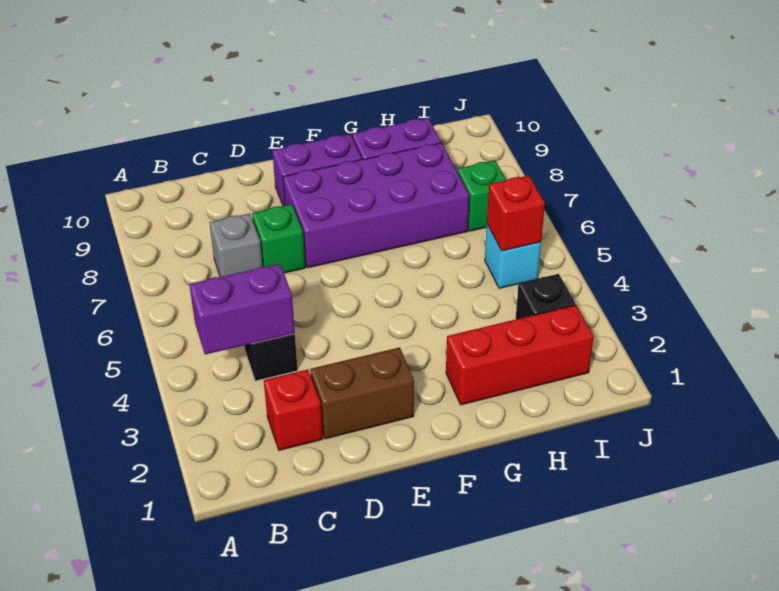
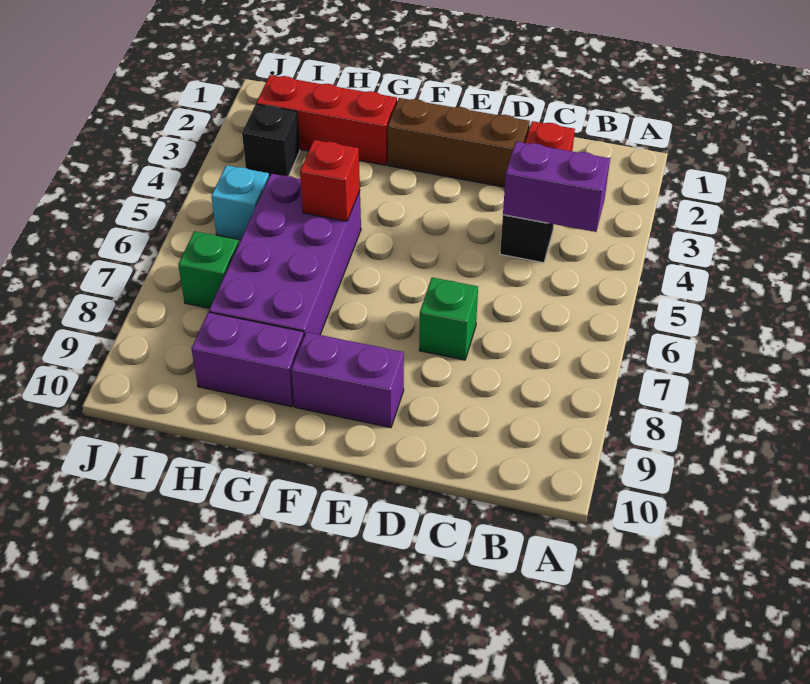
grey 1x1 brick [209,213,263,277] -> none
brown 1x2 brick [310,347,414,439] -> brown 1x3 brick [388,98,530,187]
purple 2x4 brick [283,143,469,268] -> purple 2x4 brick turned to [209,174,361,336]
red 1x1 brick [487,175,545,251] -> red 1x1 brick moved to [300,140,360,221]

